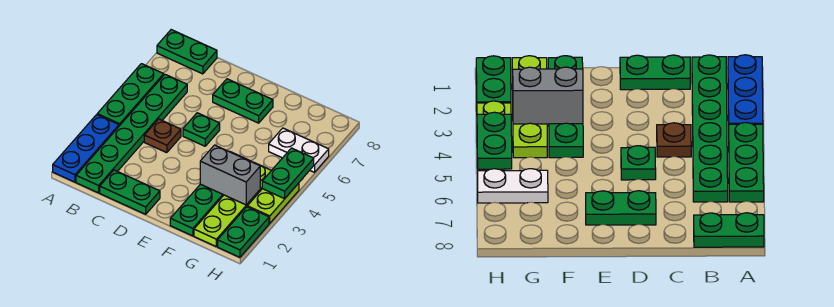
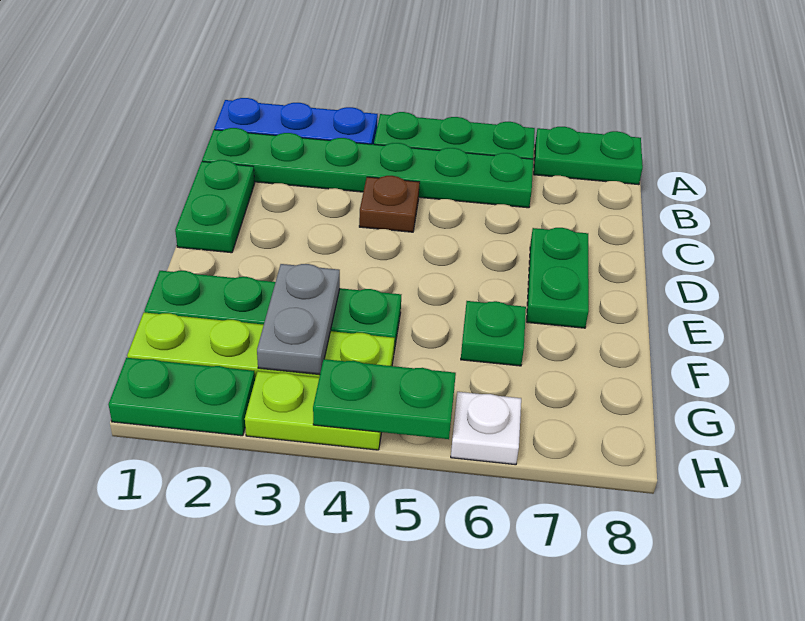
green 1x2 plate [157,30,217,74] -> green 1x2 plate turned to [534,127,643,185]
green 1x1 plate [183,113,220,146] -> green 1x1 plate moved to [461,301,526,366]
grey 1x2 brick [200,145,260,205] -> grey 1x2 plate [257,264,340,375]
white 1x2 plate [269,128,329,172] -> white 1x1 plate [451,392,521,465]

